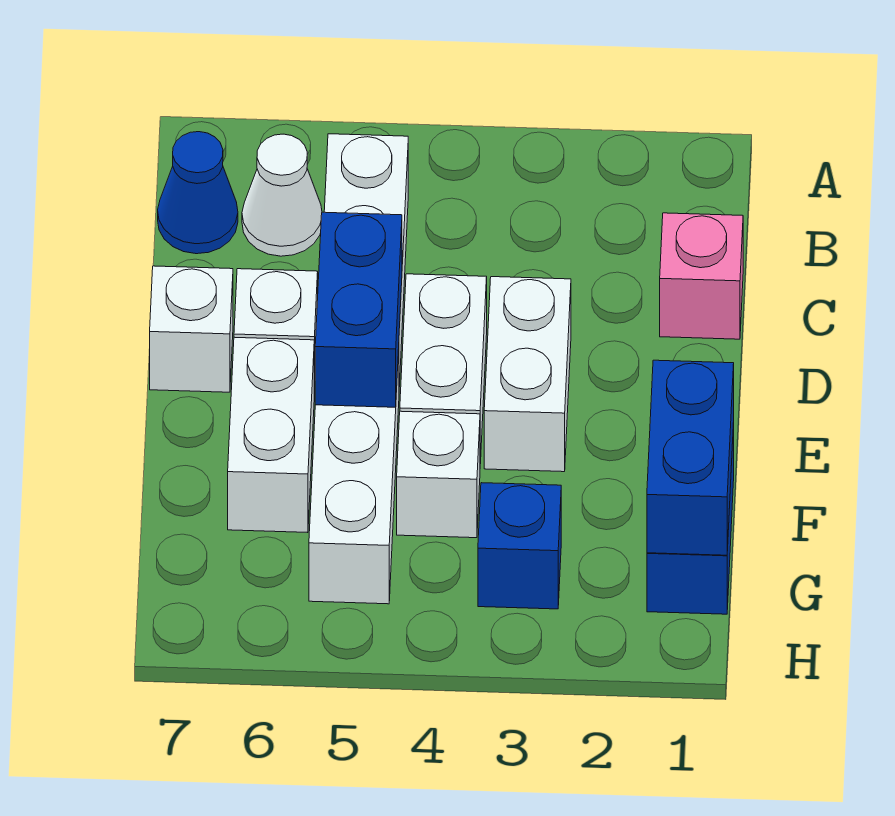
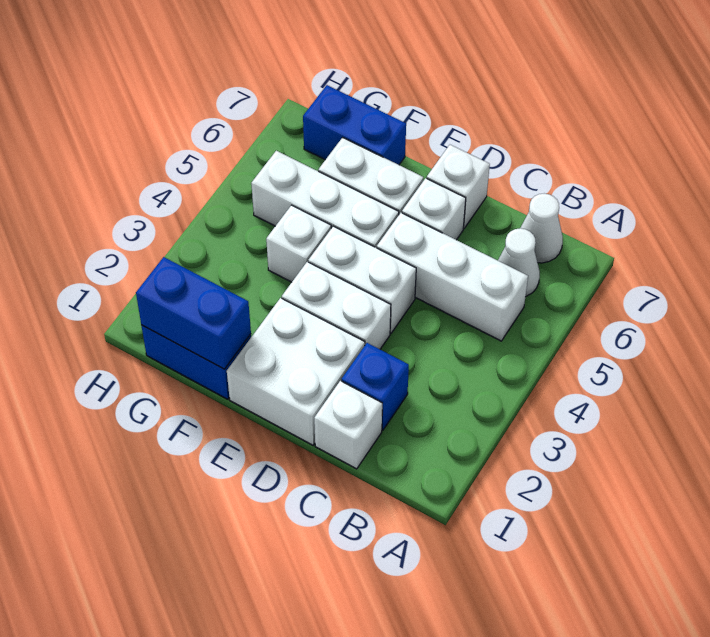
blue 1x1 cone [158,132,238,254] -> white 1x1 cone [521,194,563,263]
pink 1x1 brick [660,213,743,339] -> white 1x1 brick [314,381,382,469]
none -> white 2x2 brick [227,298,365,445]
blue 1x2 brick [315,212,402,407] -> blue 1x2 brick moved to [303,85,406,165]
blue 1x1 brick [478,483,561,609] -> blue 1x1 brick moved to [342,343,409,430]

